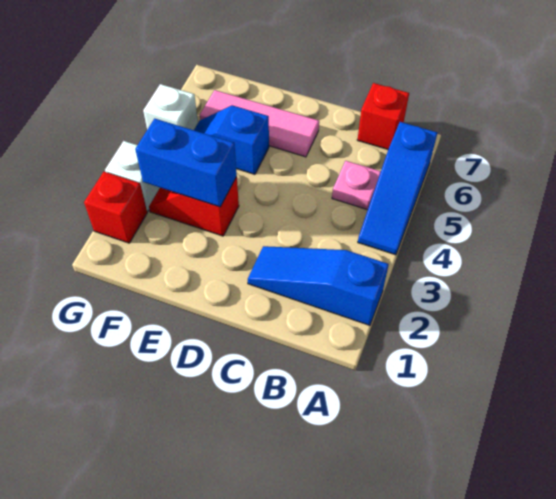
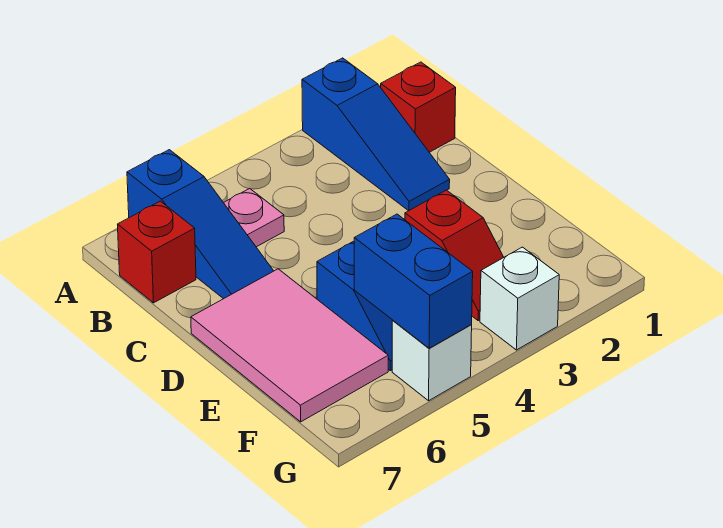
blue 1x3 slope [358,122,437,255] -> blue 1x3 slope turned to [127,150,273,299]
pink 1x3 tile [200,90,319,157] -> pink 2x3 tile [191,269,388,422]
blue 1x2 brick [135,118,237,207] -> blue 1x2 brick moved to [354,214,473,348]
red 1x1 brick [84,172,147,243] -> red 1x1 brick moved to [381,62,456,152]

